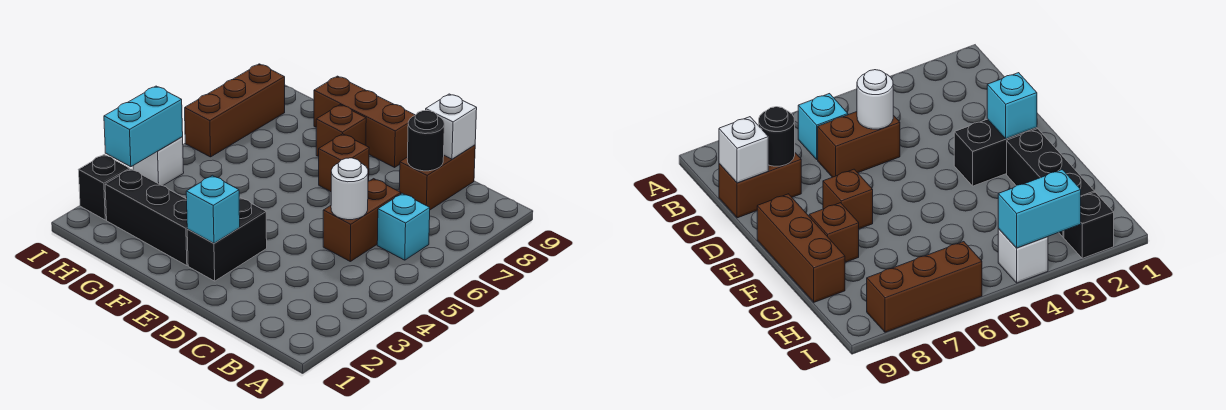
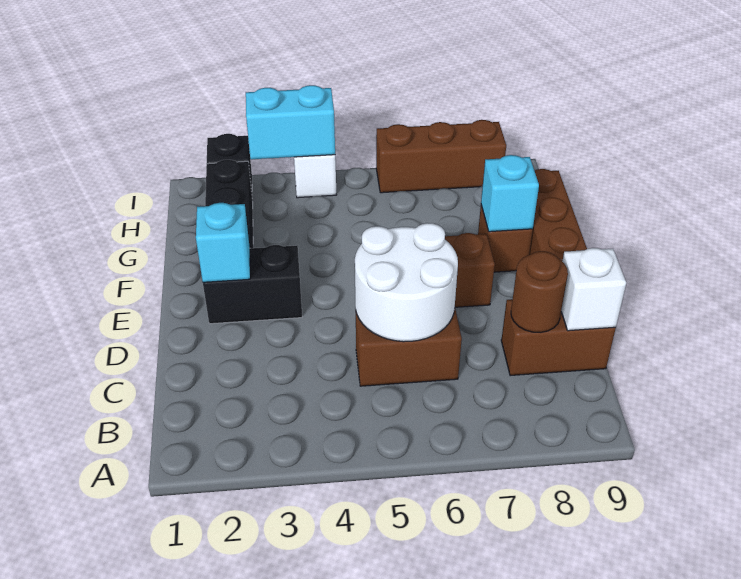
cyan 1x1 brick [377,193,430,260] -> cyan 1x1 brick moved to [481,155,539,232]
white 1x1 round brick [331,158,368,220] -> white 2x2 round brick [355,223,458,342]
black 1x1 round brick [407,111,444,171] -> brown 1x1 round brick [511,251,568,333]

